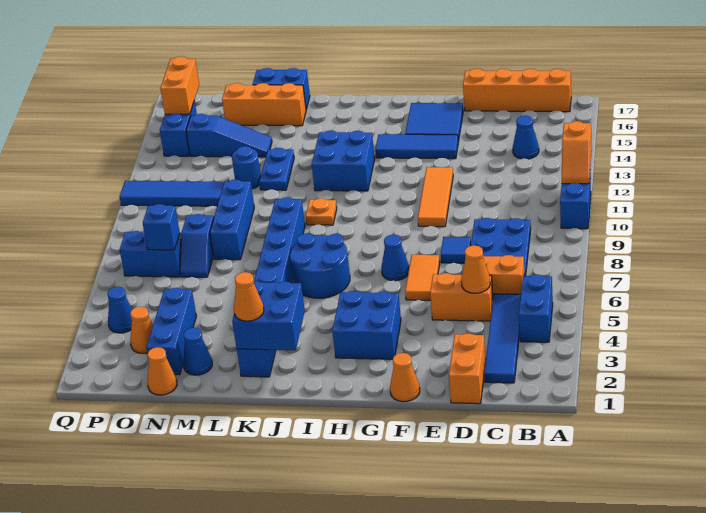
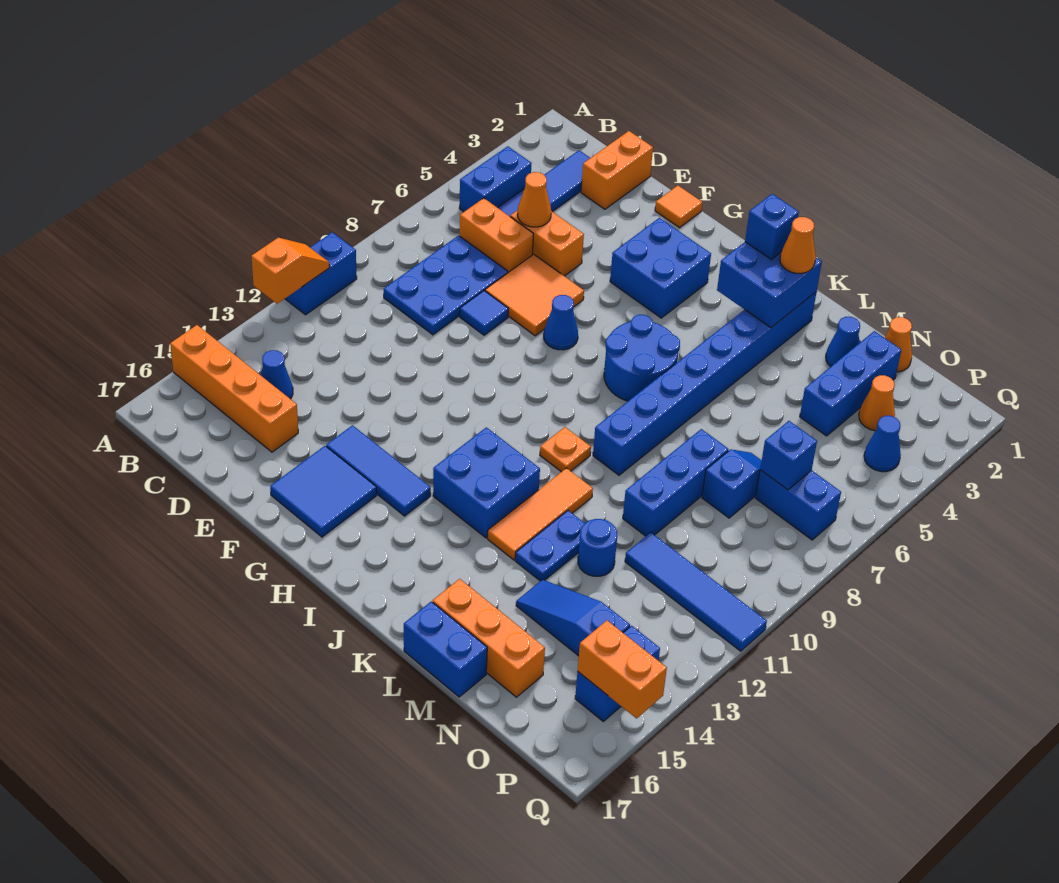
orange 1x4 brick [463,69,571,112] -> orange 1x4 brick moved to [170,325,298,452]
orange 1x1 cone [390,353,420,402] -> orange 1x1 tile [655,186,702,228]
orange 1x2 tile [405,255,440,300] -> orange 2x2 tile [485,254,584,336]
orange 1x3 tile [418,167,453,227] -> orange 1x3 tile moved to [488,468,593,560]
none -> blue 1x1 brick [745,194,799,259]
orange 1x2 brick [160,56,199,114] -> orange 1x2 brick turned to [578,620,667,718]

